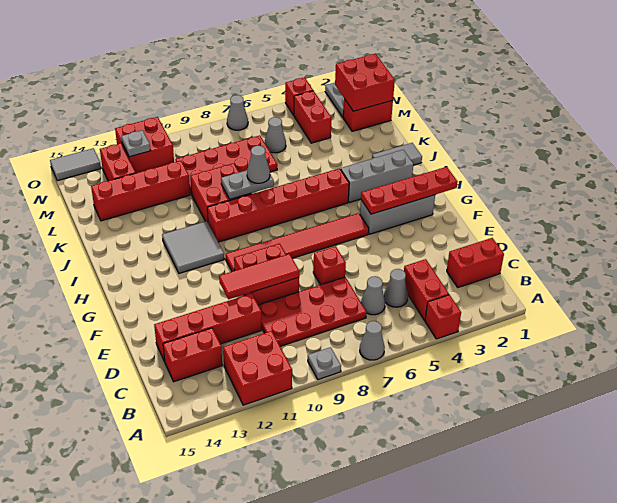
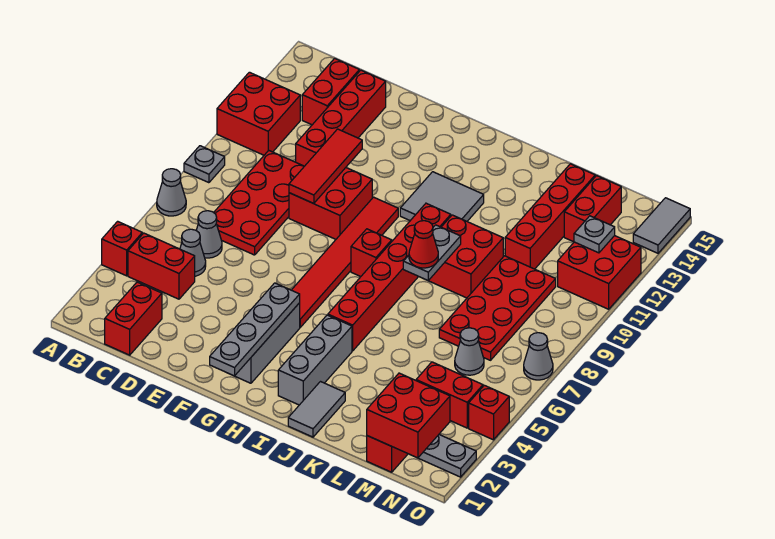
red 1x1 brick [313,246,346,285] -> red 1x1 brick moved to [351,229,392,277]
red 1x4 plate [361,167,458,214] -> grey 1x4 plate [210,283,300,376]
grey 1x1 cone [247,146,270,183] -> red 1x1 cone [409,221,438,268]
red 1x2 brick [100,143,135,181] -> red 1x2 brick turned to [564,175,621,242]

